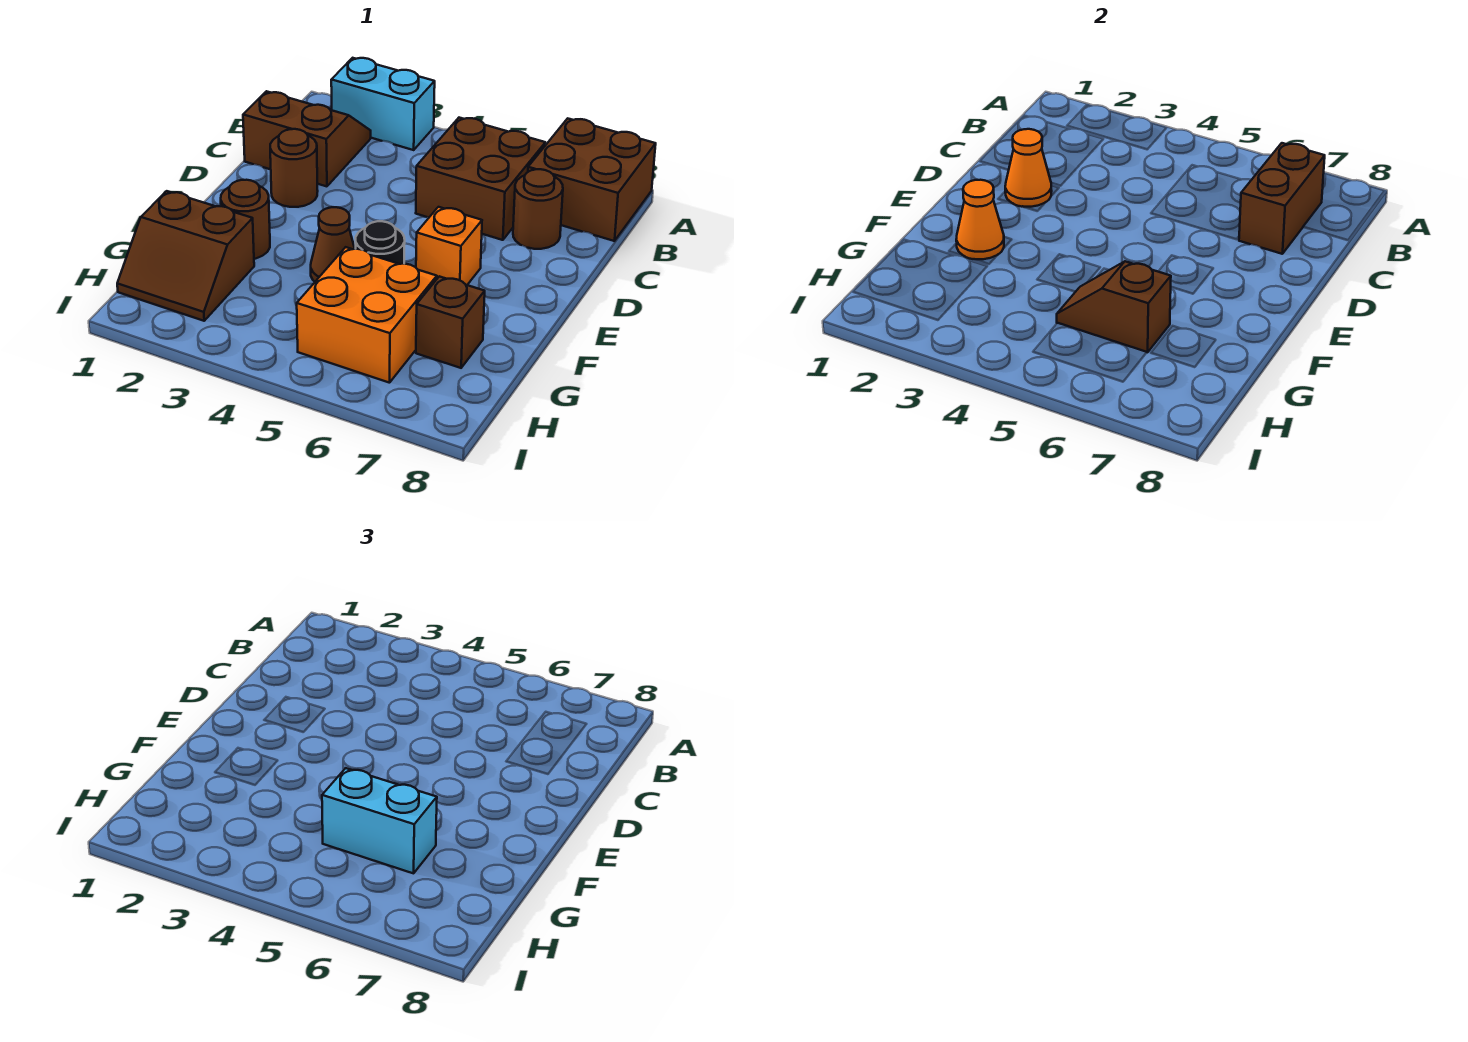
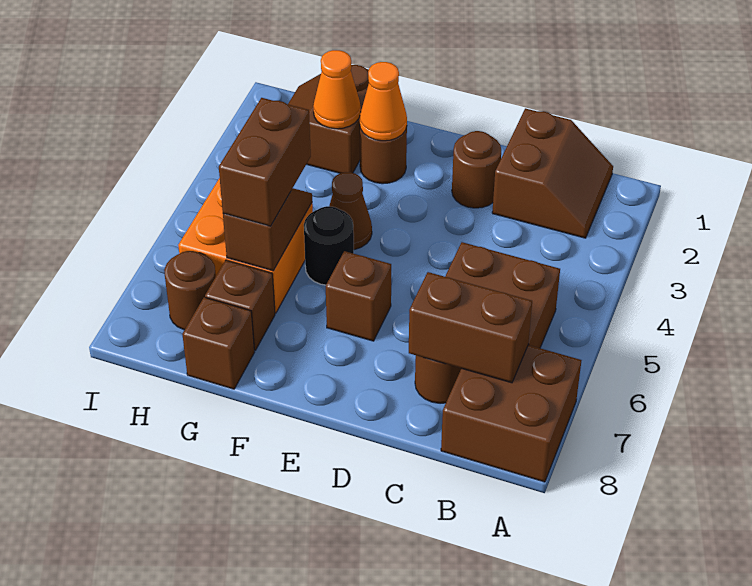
cyan 1x2 brick [331,58,435,150] -> none
orange 1x1 cone [1005,129,1052,207] -> orange 1x1 cone moved to [313,50,361,129]
orange 1x1 brick [416,207,482,285] -> brown 1x1 brick [326,251,391,341]
cyan 1x2 brick [322,768,437,873] -> brown 1x2 brick [219,98,311,226]
none -> brown 1x1 brick [182,297,254,389]
none -> brown 1x1 round brick [164,251,216,330]

